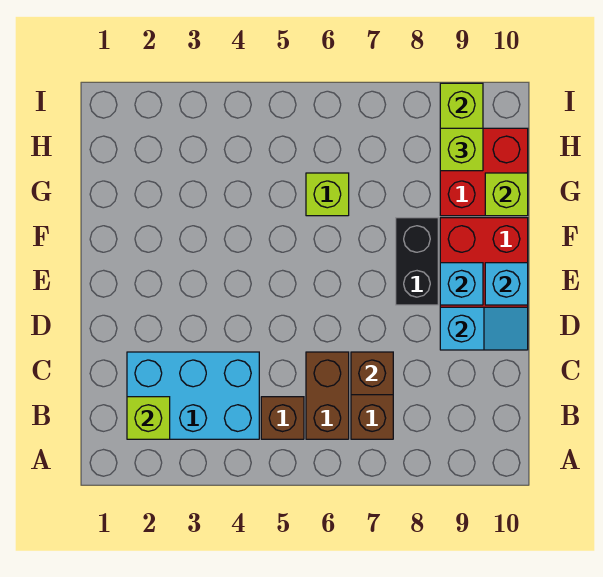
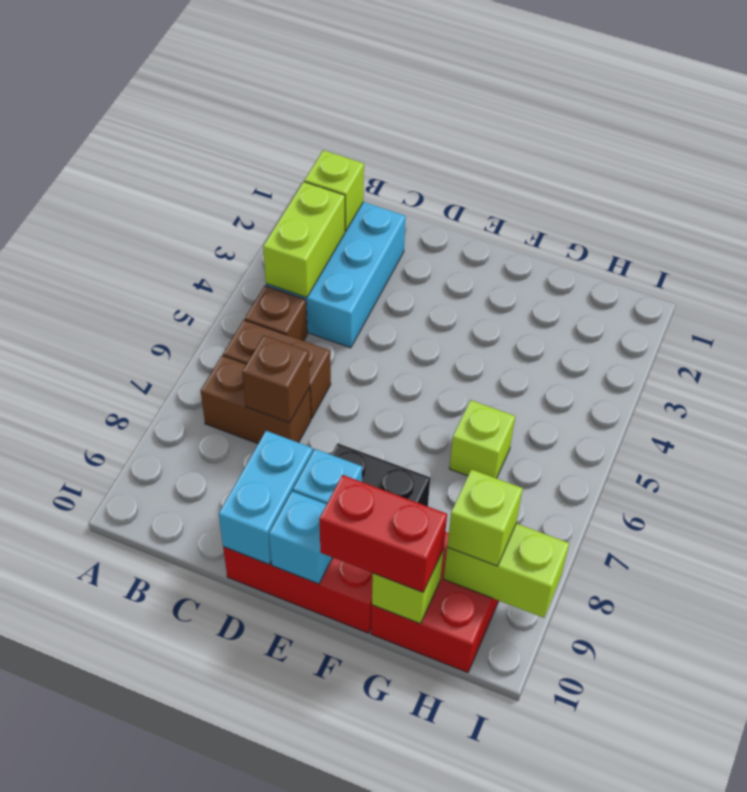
none -> lime 1x2 brick [263,182,345,297]
cyan 1x2 slope [440,307,528,350] -> cyan 1x2 brick [219,431,313,564]
none -> red 1x2 brick [319,475,447,592]

